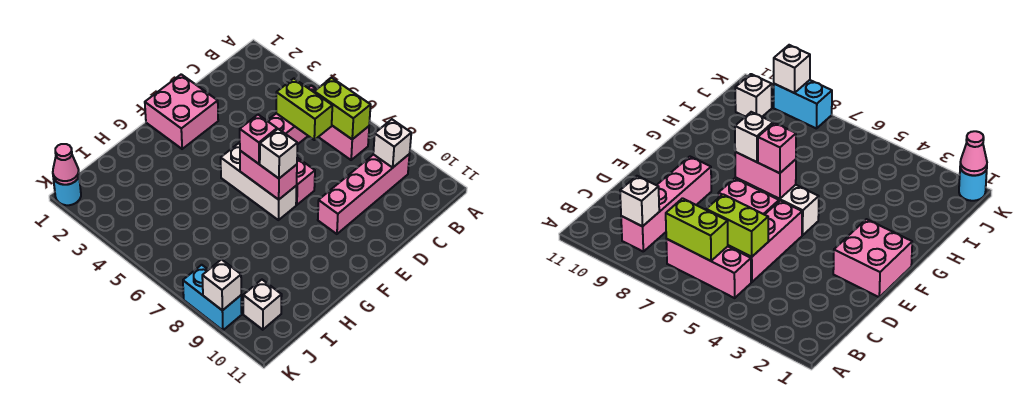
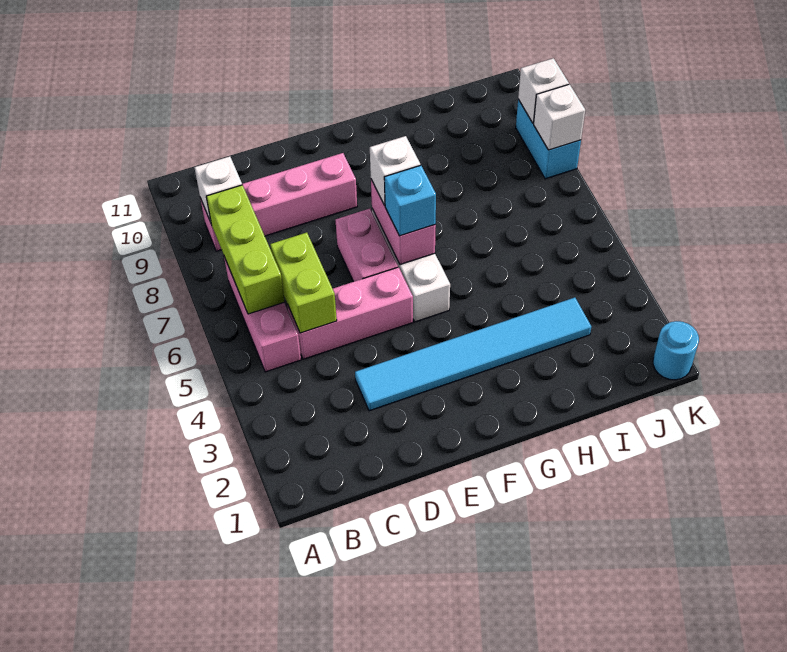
lime 1x2 brick [314,78,371,139] -> lime 1x3 brick [206,185,285,314]
none -> cyan 1x6 tile [355,298,591,411]
pink 2x2 brick [145,74,218,149] -> none
pink 1x1 brick [240,115,277,164] -> cyan 1x1 brick [384,165,436,236]
white 1x1 brick [243,280,282,330] -> white 1x1 brick moved to [534,84,585,150]
pink 1x1 cone [53,144,79,185] -> none

